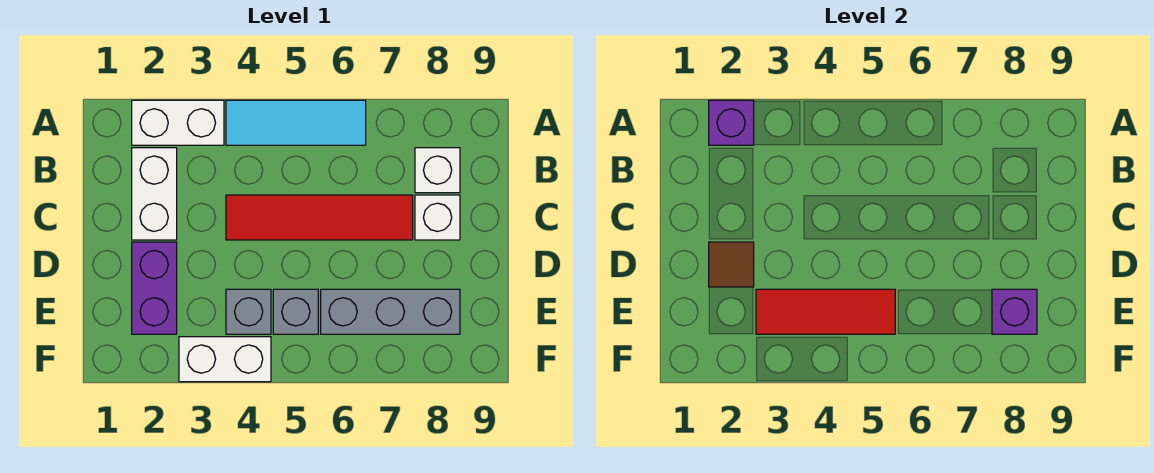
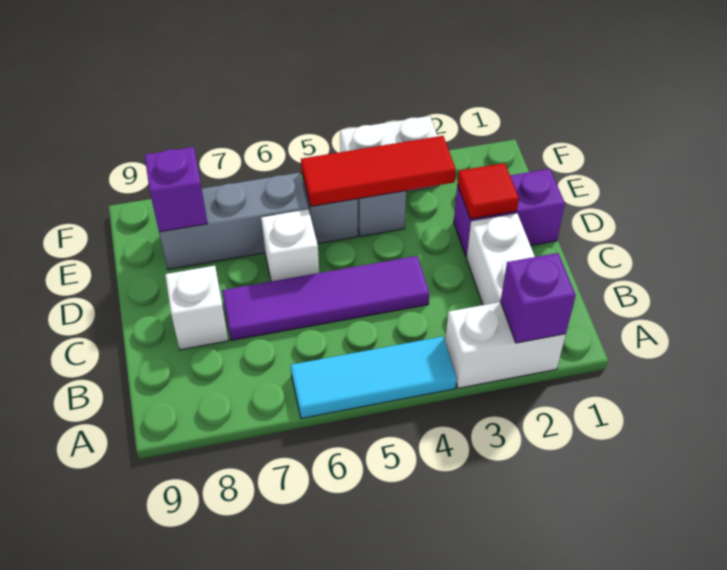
white 1x1 brick [415,148,460,193] -> white 1x1 brick moved to [261,209,319,281]
red 1x4 tile [226,195,413,240] -> purple 1x4 tile [222,256,429,340]
purple 1x2 brick [132,242,177,334] -> purple 1x2 brick turned to [454,169,565,257]
brown 1x1 tile [709,242,754,287] -> red 1x1 tile [458,163,519,219]

